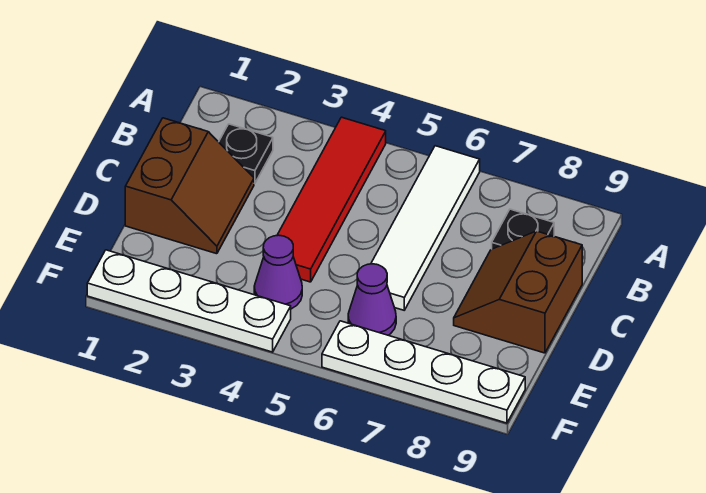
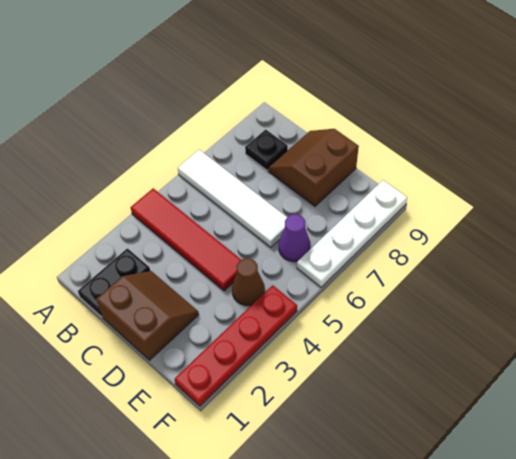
black 1x1 plate [219,124,273,184] -> black 1x2 plate [78,248,150,317]
brown 2x2 slope [454,231,582,353] -> brown 2x2 slope turned to [268,129,359,206]
purple 1x1 cone [254,235,302,309] -> brown 1x1 cone [232,258,265,306]
white 1x4 plate [87,250,291,352] -> red 1x4 plate [175,285,297,406]

